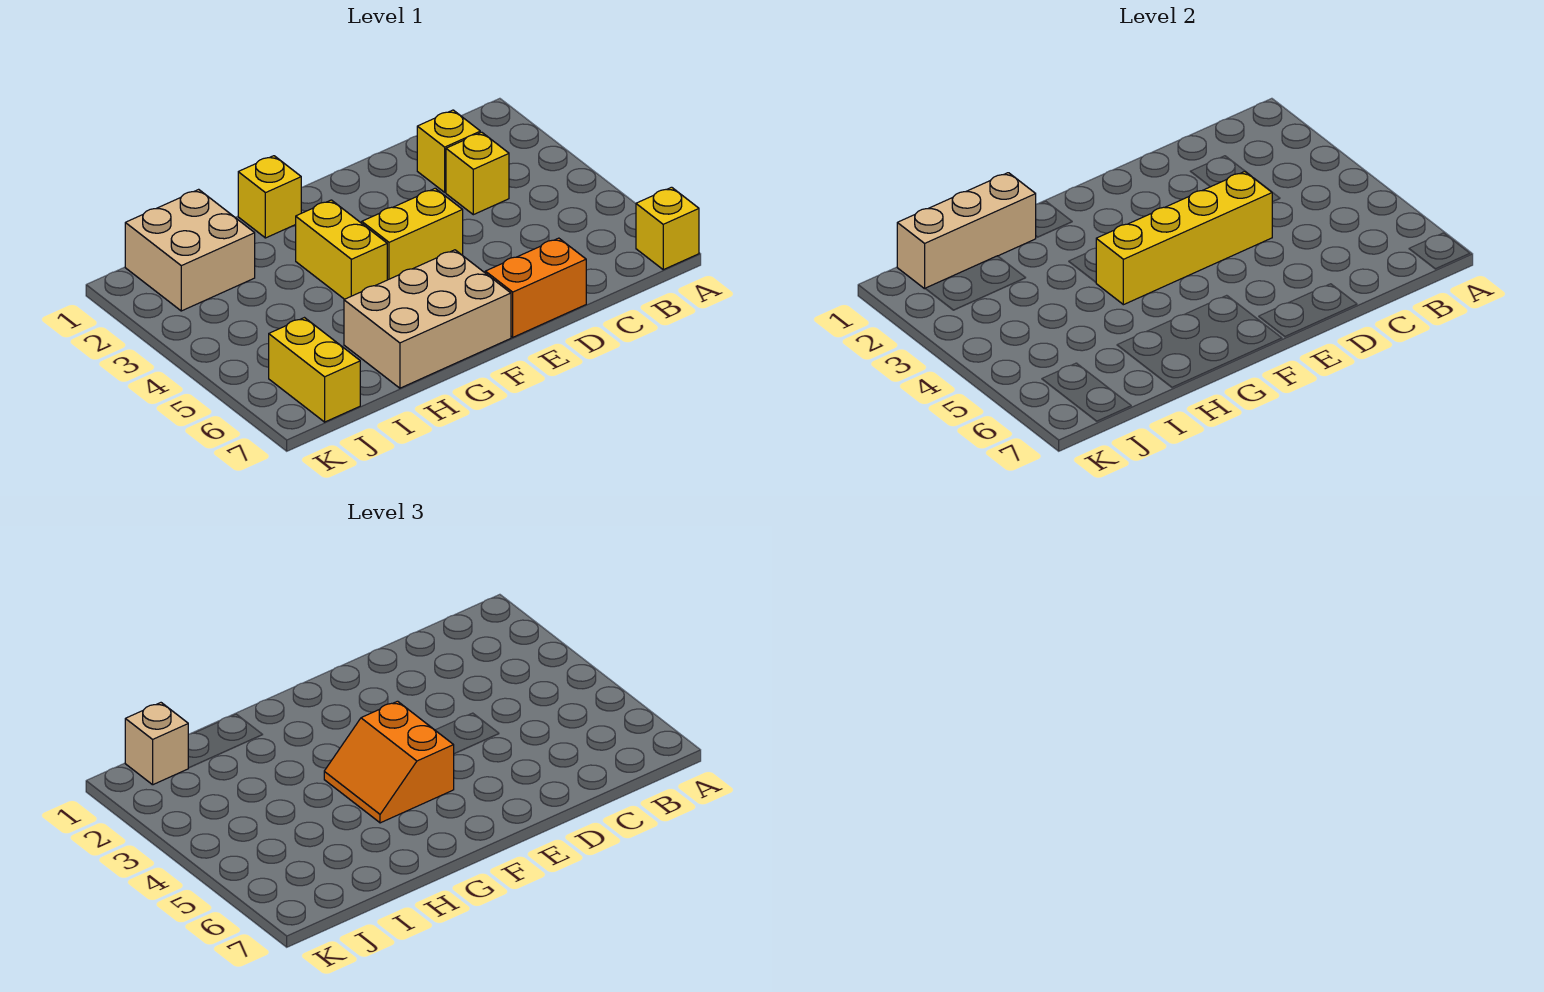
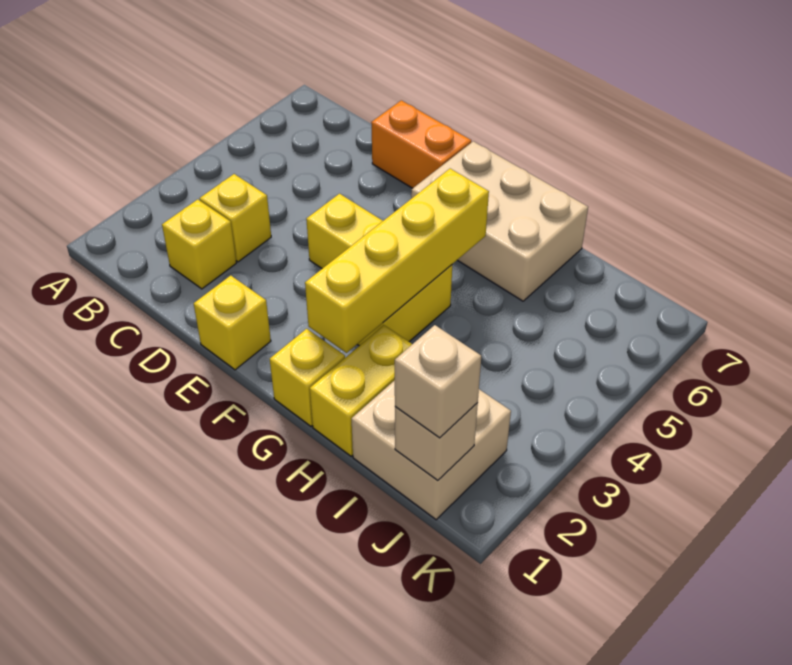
yellow 1x1 brick [636,187,699,270] -> yellow 1x1 brick moved to [194,275,271,370]
yellow 1x4 brick [1096,172,1272,305] -> yellow 1x4 brick turned to [305,169,489,353]
orange 2x2 slope [324,701,454,823] -> none
tan 1x3 brick [897,173,1036,289] -> tan 1x1 brick [395,403,478,480]
yellow 1x2 brick [269,318,360,422] -> yellow 1x2 brick moved to [310,325,412,456]

